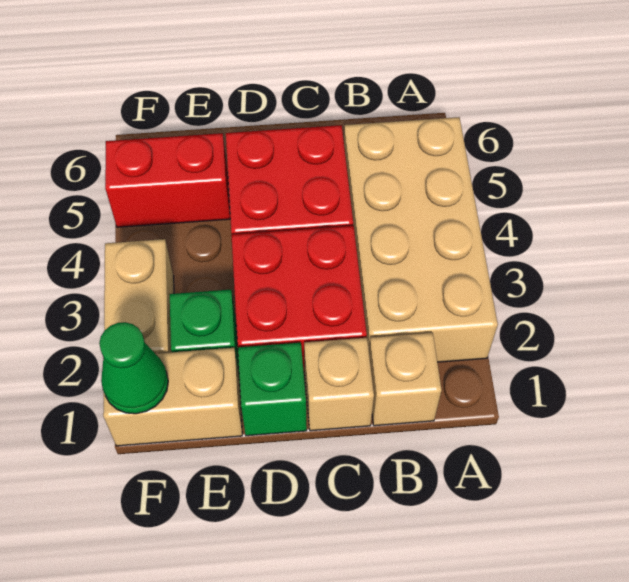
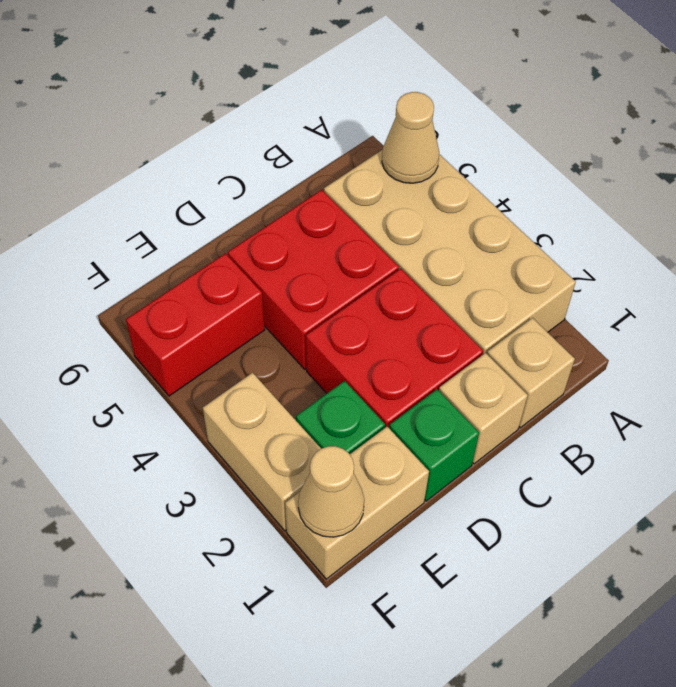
none -> tan 1x1 cone [382,92,439,183]
green 1x1 cone [99,322,168,414] -> tan 1x1 cone [298,446,364,537]

